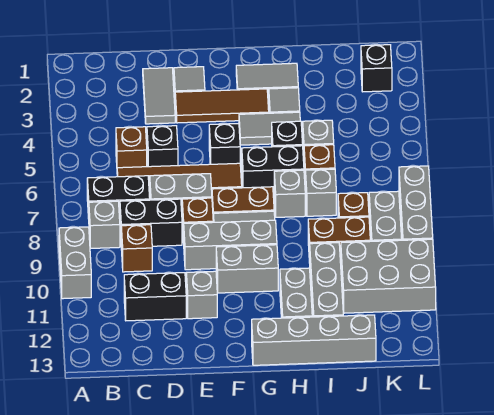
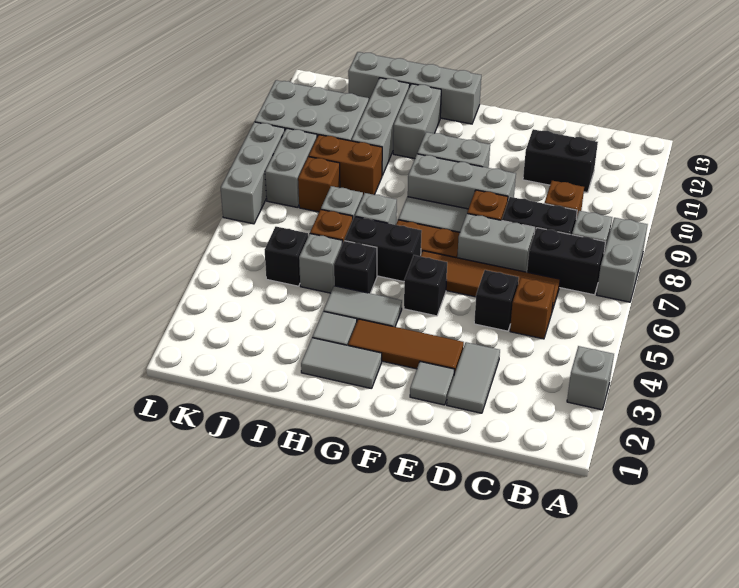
grey 1x2 brick [59,227,91,299] -> grey 1x2 brick moved to [597,218,648,302]
grey 1x1 brick [186,271,217,319] -> grey 1x1 brick moved to [567,346,614,410]
black 1x1 brick [361,45,392,92] -> black 1x1 brick moved to [265,227,308,286]

